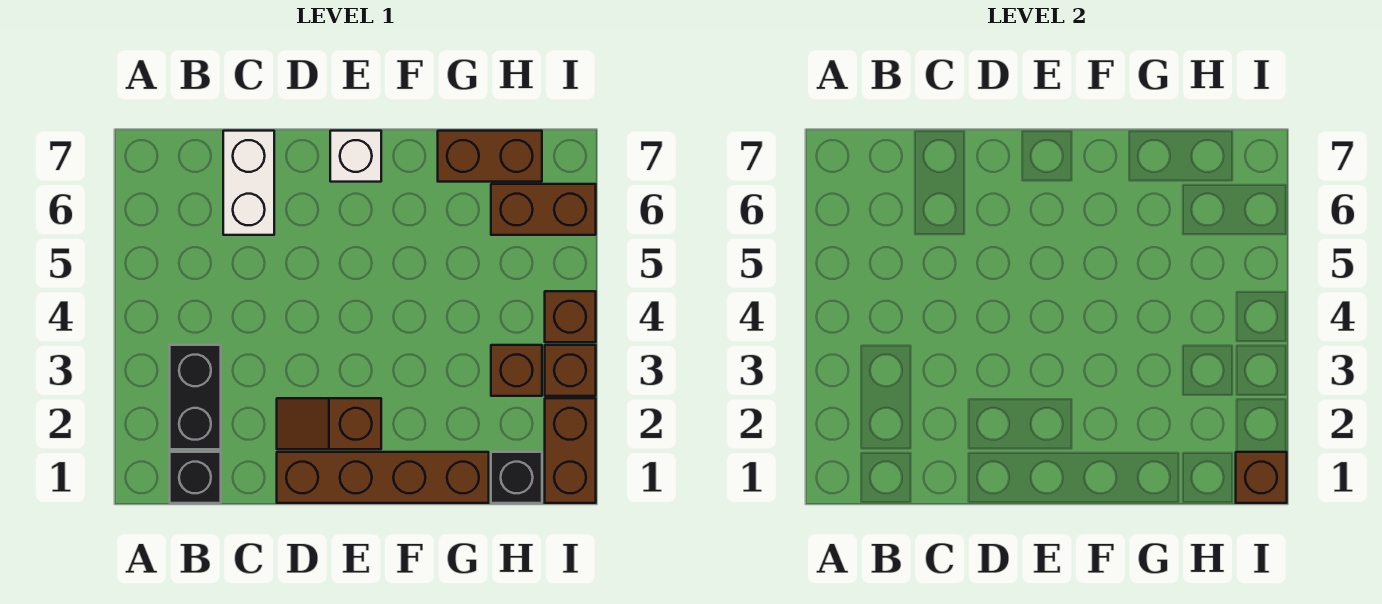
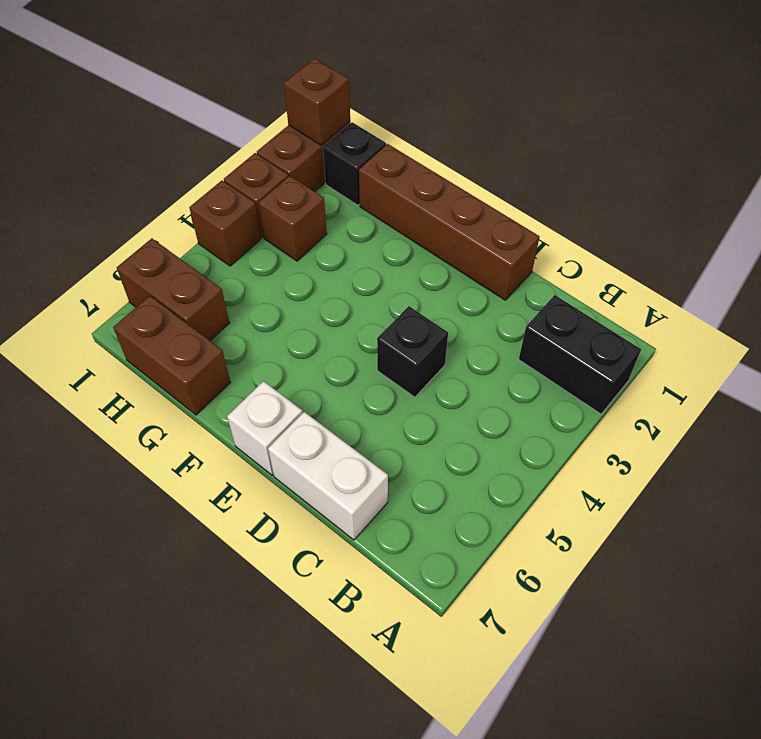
black 1x1 brick [170,452,221,503] -> black 1x1 brick moved to [377,306,448,397]
black 1x2 brick [170,345,221,449] -> black 1x2 brick turned to [519,295,641,414]
white 1x2 brick [223,131,274,235] -> white 1x2 brick turned to [268,412,388,540]
brown 1x2 slope [277,398,381,449] -> none

